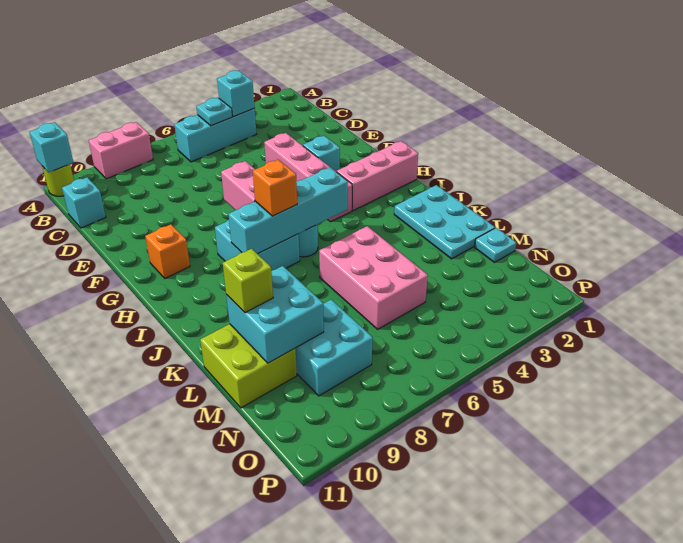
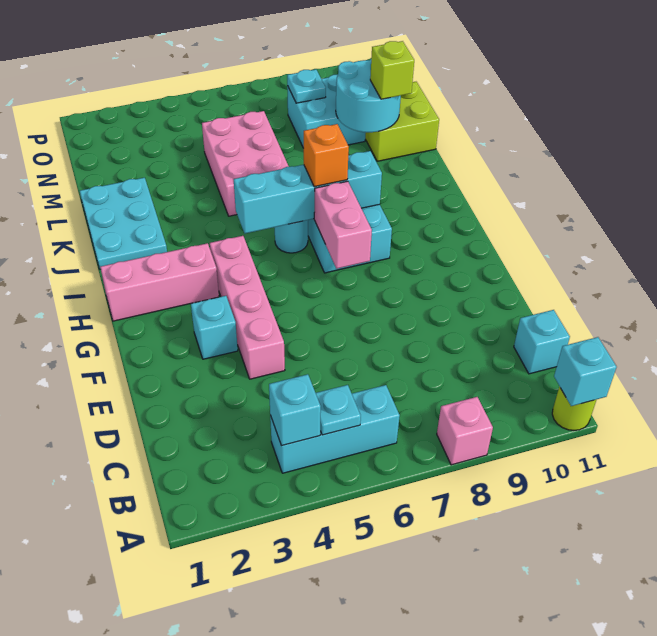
pink 1x2 brick [89,122,153,179] -> pink 1x1 brick [437,397,493,465]
orange 1x1 brick [145,224,190,278] -> none
cyan 2x2 brick [226,266,324,363] -> cyan 2x2 round brick [336,59,401,132]
cyan 1x1 plate [475,228,516,262] -> cyan 1x1 plate moved to [287,70,326,103]

